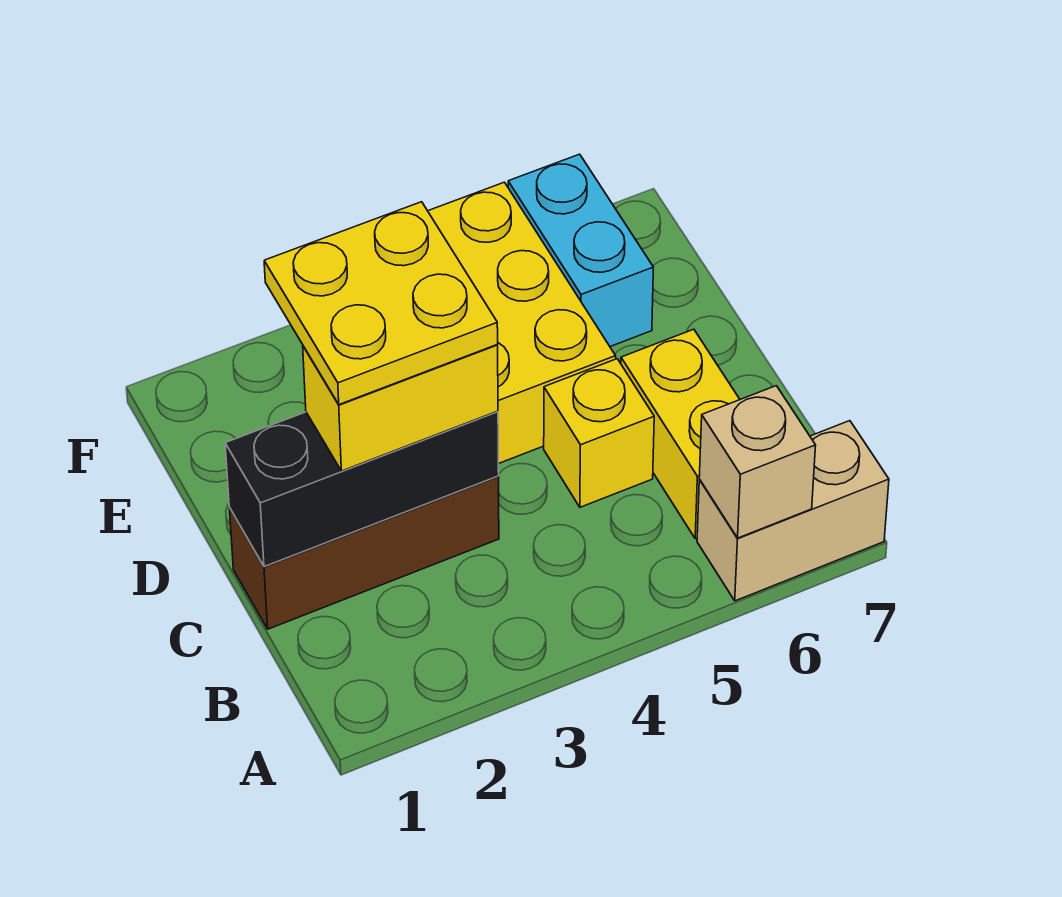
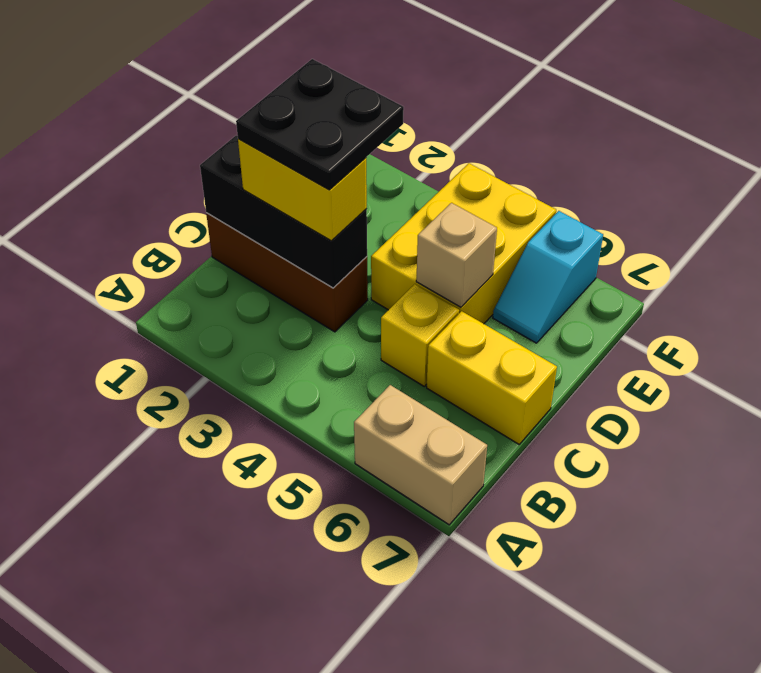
tan 1x1 brick [699,386,816,538] -> tan 1x1 brick moved to [416,203,497,307]
yellow 1x2 brick [621,329,740,539] -> yellow 1x2 brick turned to [427,311,557,444]
yellow 2x2 plate [264,202,498,405] -> black 2x2 plate [236,59,404,190]
cyan 1x2 brick [508,154,653,347] -> cyan 1x2 slope [493,211,603,343]

